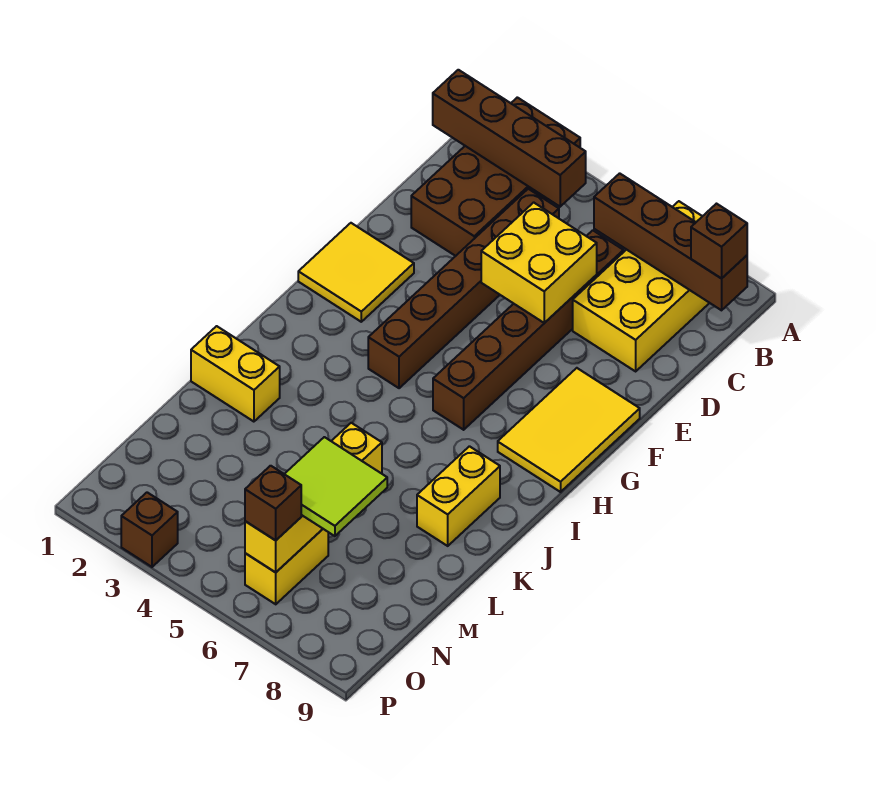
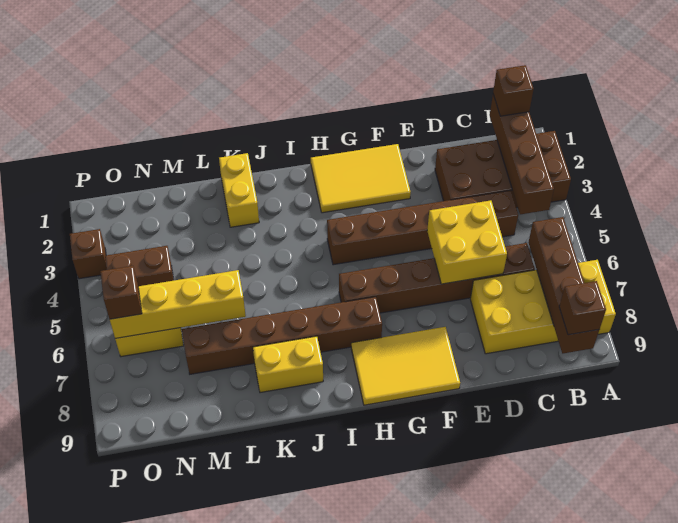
none -> brown 1x1 brick [493,65,534,116]
yellow 2x2 tile [298,223,414,322] -> yellow 2x3 tile [311,144,411,213]
none -> brown 1x6 brick [182,297,382,374]
lime 2x2 tile [285,437,387,536] -> none
none -> brown 1x2 brick [105,246,174,286]

